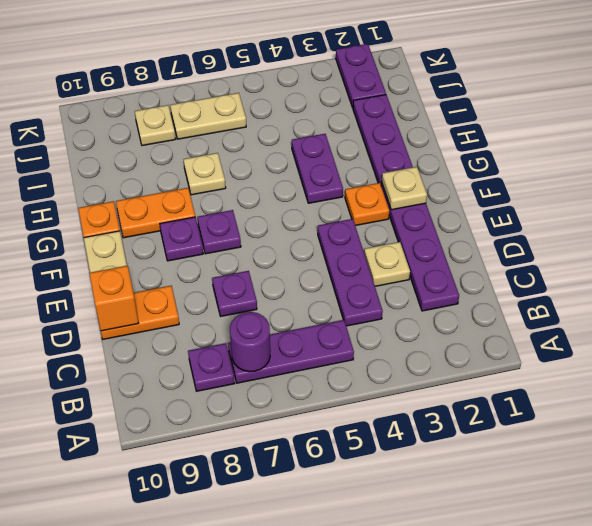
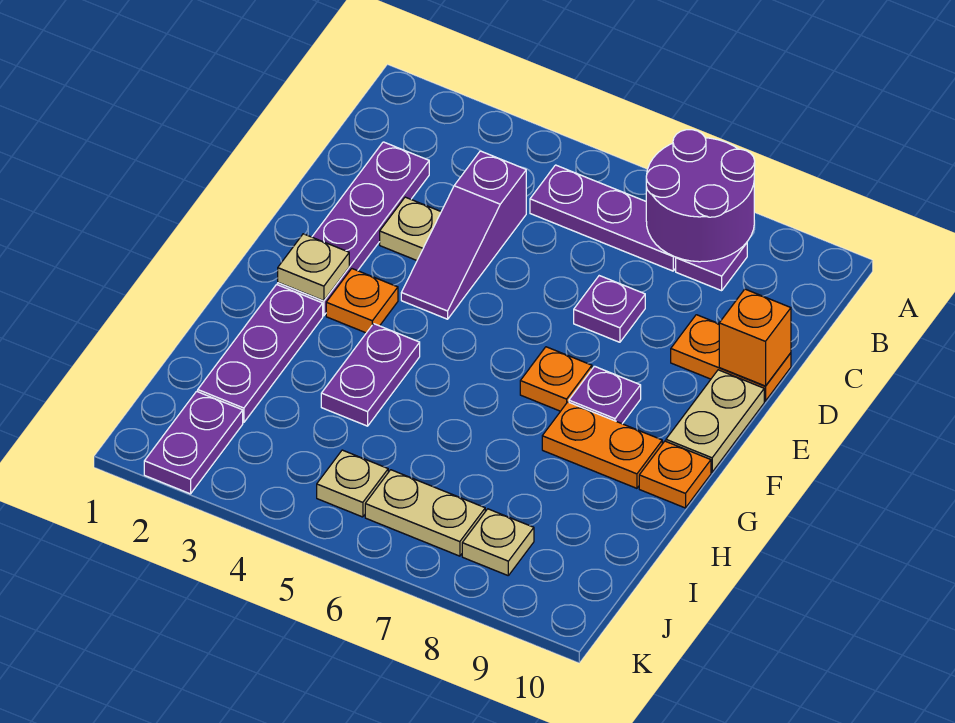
purple 1x1 round brick [230,312,270,372] -> purple 2x2 round brick [646,130,755,262]
purple 1x3 plate [318,219,383,326] -> purple 1x3 slope [401,151,526,319]
purple 1x1 plate [198,210,241,254] -> orange 1x1 plate [520,347,592,411]
tan 1x1 plate [183,153,226,195] -> tan 1x1 plate moved to [317,450,388,517]

